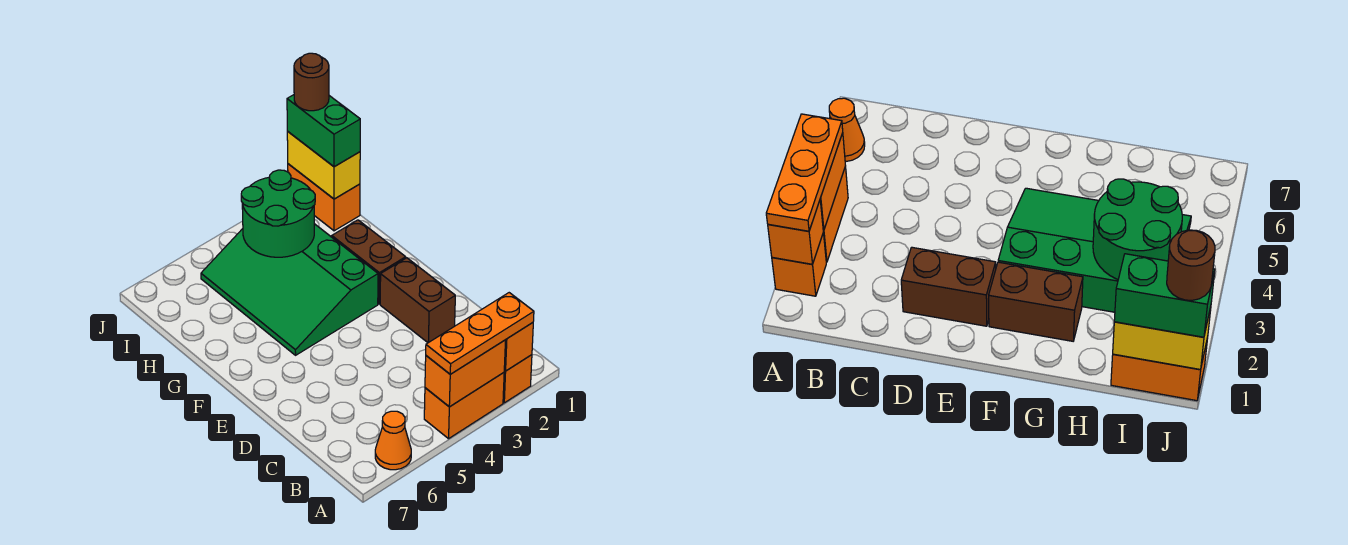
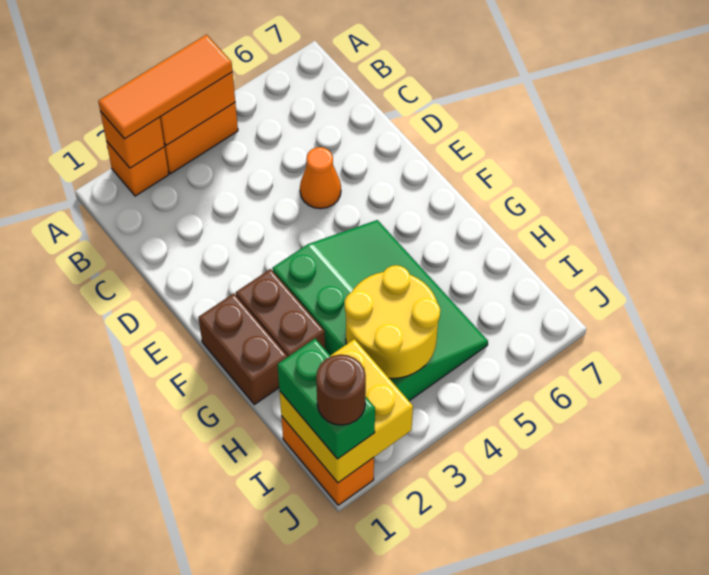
orange 1x3 plate [426,293,534,374] -> orange 1x3 tile [98,34,232,139]
orange 1x1 cone [375,411,411,470] -> orange 1x1 cone moved to [300,147,341,209]
brown 1x2 brick [380,258,455,343] -> brown 1x2 brick moved to [198,293,288,405]
green 2x2 round brick [241,170,315,257] -> yellow 2x2 round brick [345,265,440,378]
yellow 1x2 brick [287,132,360,199] -> yellow 2x2 brick [280,339,413,483]

